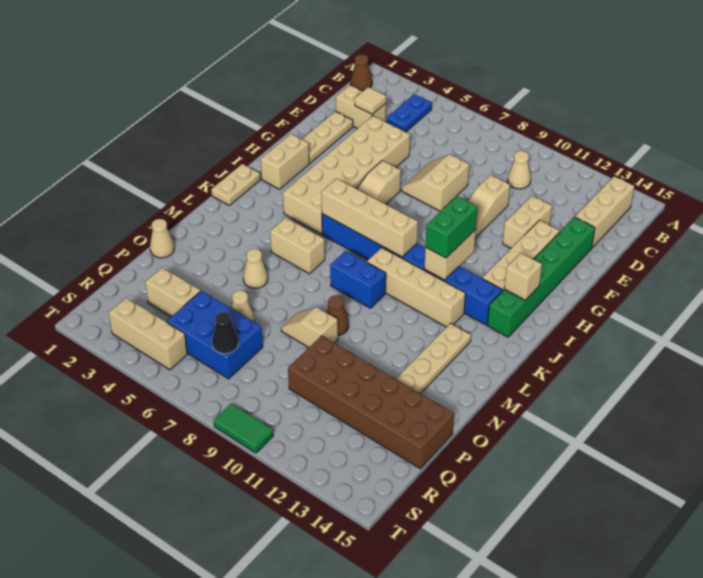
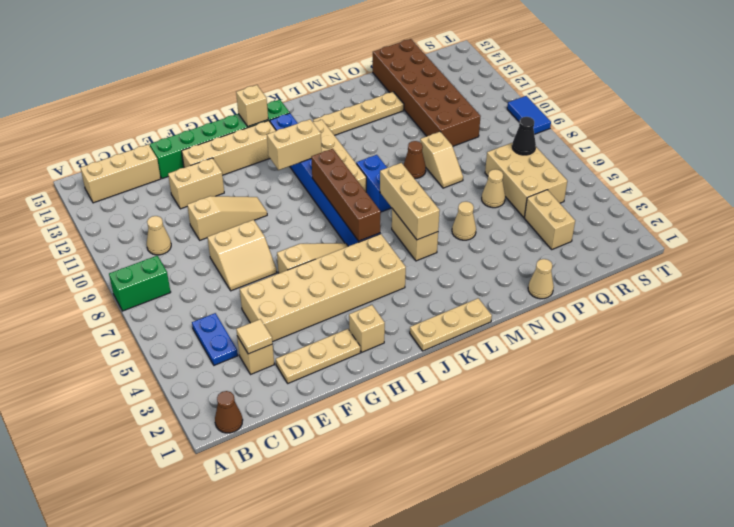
blue 1x2 plate [387,94,432,132] -> blue 1x2 plate turned to [192,313,238,365]
tan 1x2 brick [336,85,386,128] -> tan 1x1 brick [237,337,274,374]
tan 1x2 brick [261,134,309,189] -> tan 1x1 brick [349,305,385,352]
green 1x2 brick [425,196,478,258] -> green 1x2 brick moved to [109,256,171,311]
tan 1x2 plate [211,164,260,205] -> tan 1x3 plate [410,298,492,351]
tan 1x4 brick [322,178,418,257] -> brown 1x4 brick [311,149,381,241]
blue 2x3 brick [167,291,263,379] -> tan 2x3 brick [485,143,567,218]
tan 1x3 brick [109,298,187,370] -> tan 1x3 brick moved to [380,163,440,240]
green 1x2 tile [214,404,273,453] -> blue 1x2 tile [507,96,551,134]

